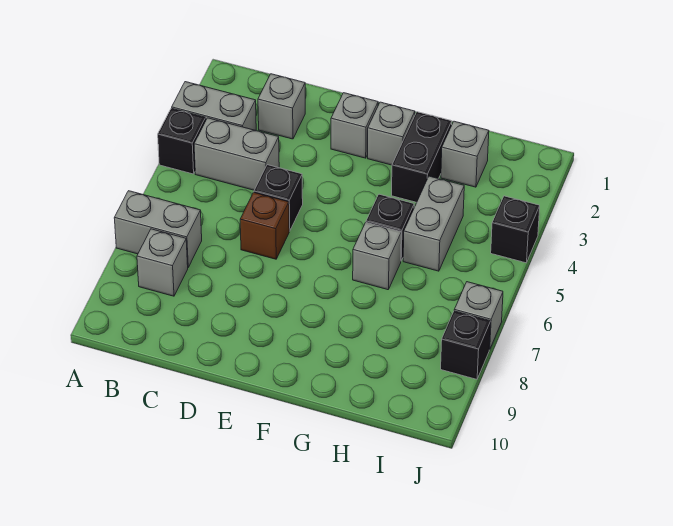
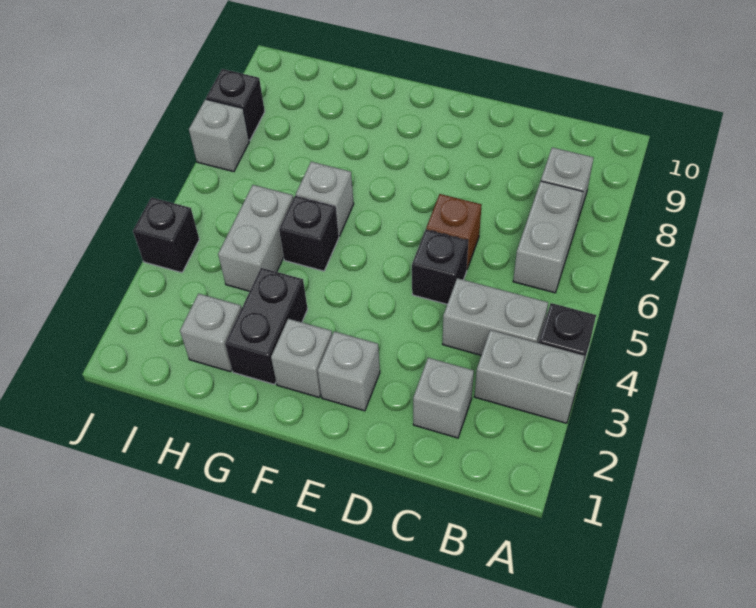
grey 1x2 brick [114,191,202,267] -> grey 1x2 brick turned to [513,181,583,293]

